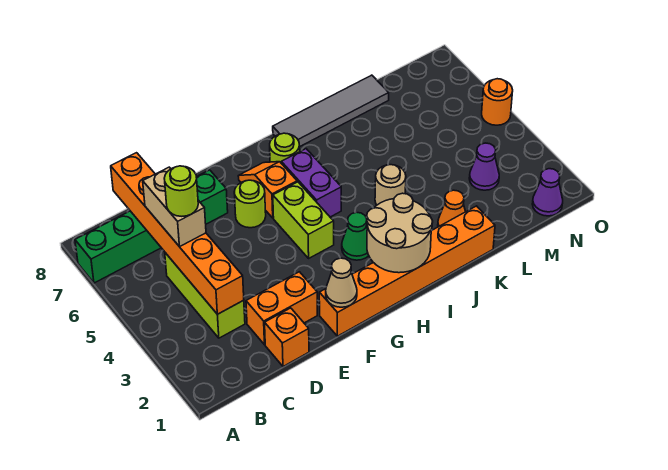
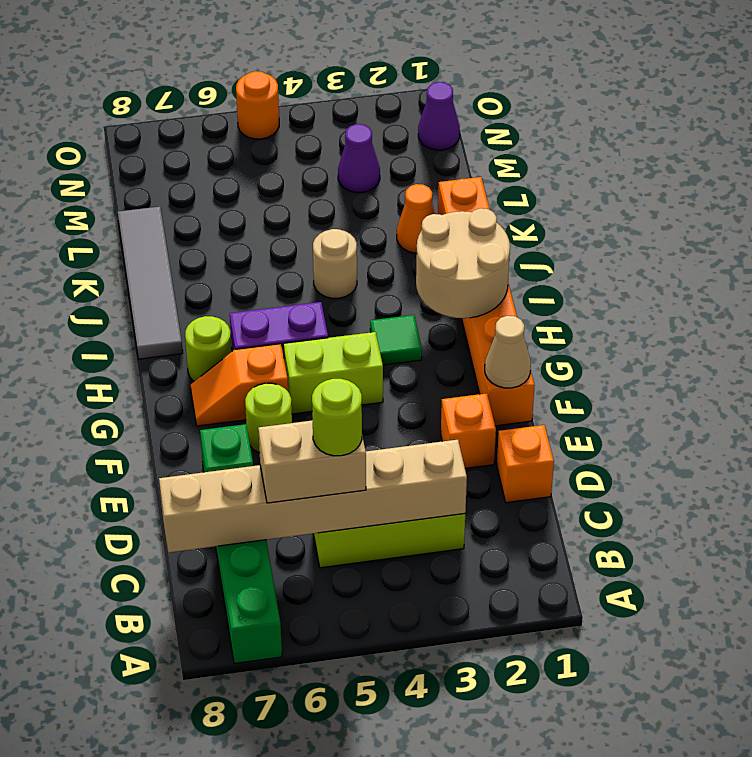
orange 1x6 brick [111,153,244,314] -> tan 1x6 brick [159,440,467,553]
orange 1x2 brick [246,272,317,345] -> orange 1x1 brick [441,393,496,468]
green 1x1 cone [342,212,369,260] -> green 1x1 tile [370,315,422,365]

